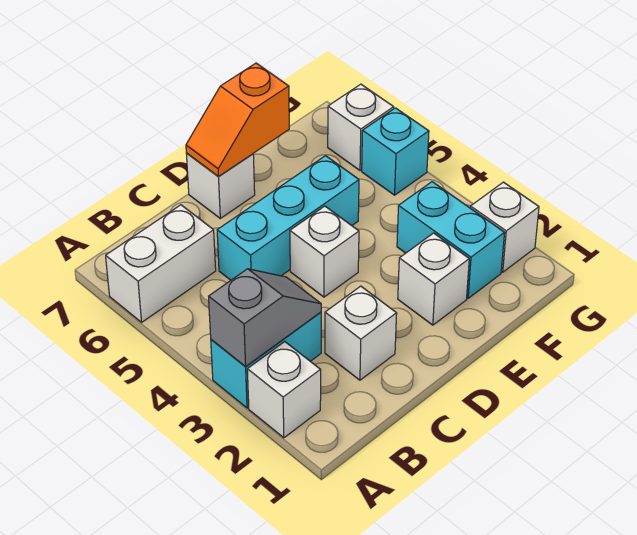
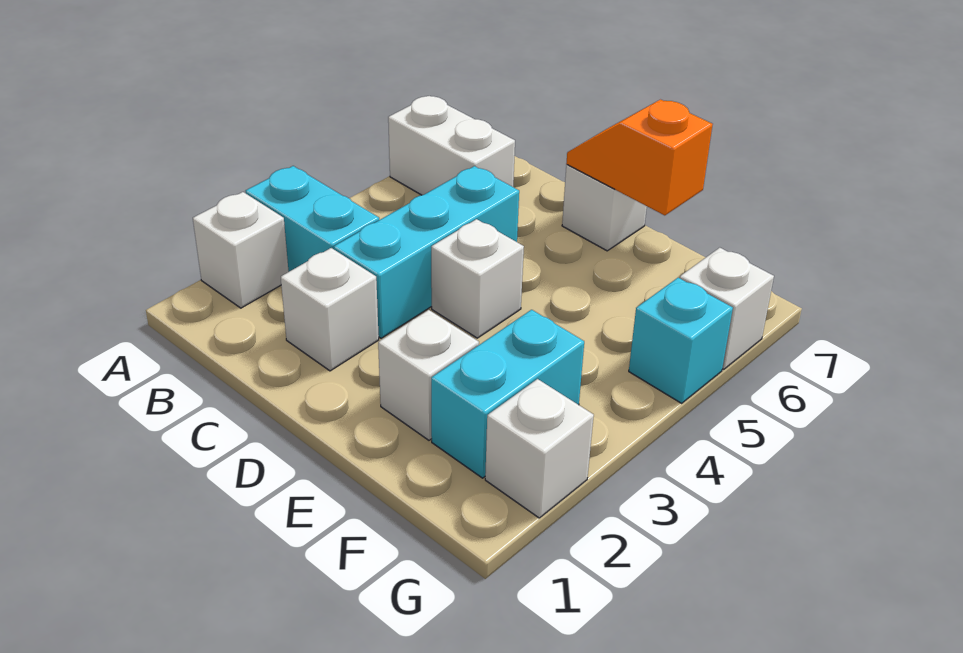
grey 1x2 slope [209,269,321,366] -> none
cyan 1x3 brick [217,156,359,280] -> cyan 1x3 brick turned to [334,166,519,338]

